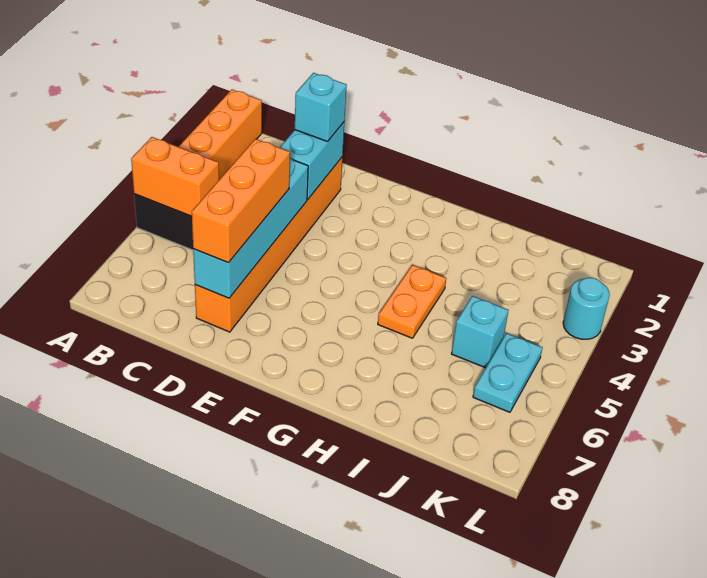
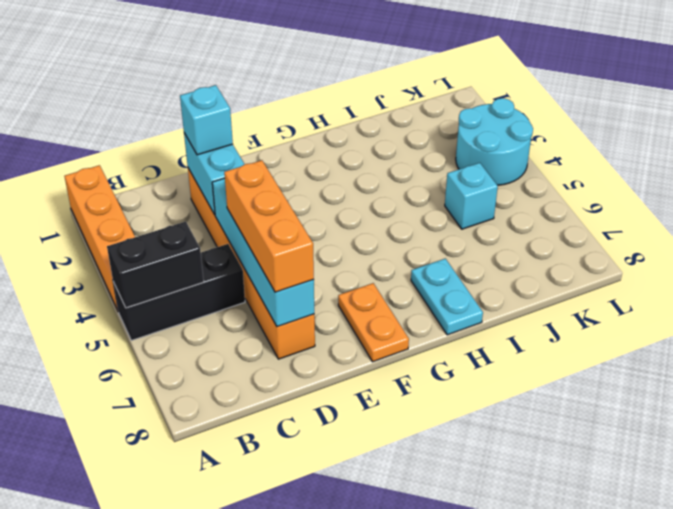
orange 1x2 brick [131,137,219,216] -> black 1x2 brick [107,222,204,308]
orange 1x2 plate [378,265,446,338] -> orange 1x2 plate moved to [338,283,409,362]
cyan 1x2 plate [473,333,543,412] -> cyan 1x2 plate moved to [411,259,483,335]
cyan 1x1 round brick [563,278,610,339] -> cyan 2x2 round brick [456,98,533,185]

